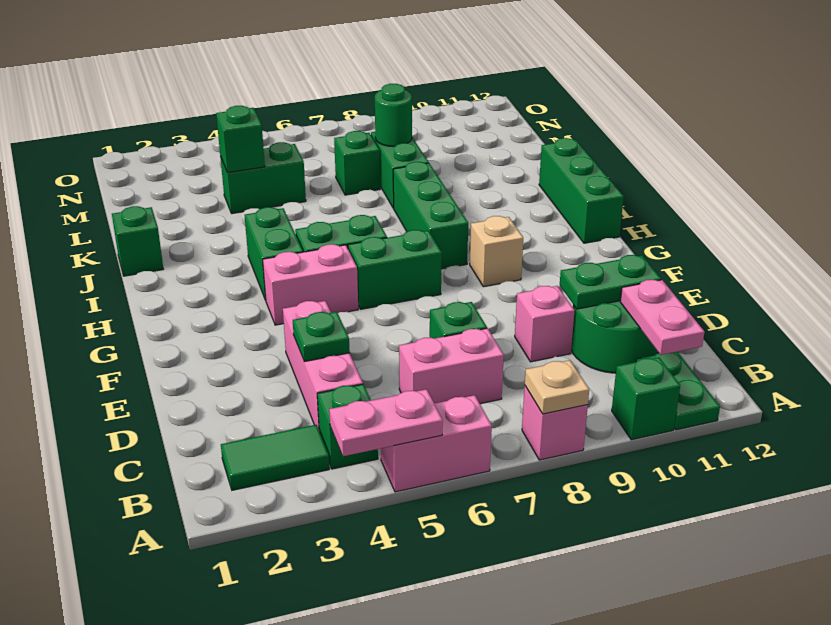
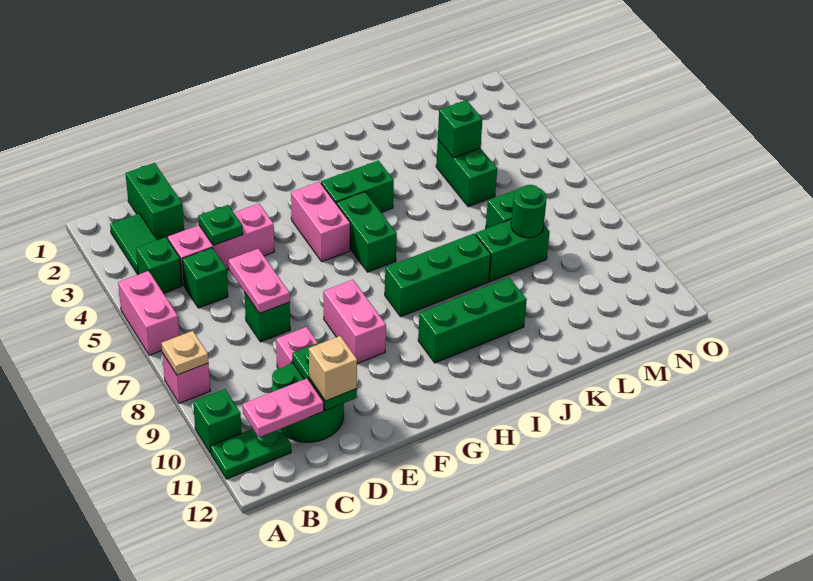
pink 1x2 plate [329,389,443,456] -> pink 1x2 plate moved to [229,249,290,313]
pink 1x2 brick [399,328,504,404] -> pink 1x2 brick moved to [323,280,386,364]
green 1x2 brick [348,230,442,309] -> green 1x2 brick moved to [126,163,184,240]
tan 1x1 brick [470,216,523,287] -> tan 1x1 brick moved to [309,336,357,401]
green 1x3 brick [539,138,624,243] -> green 1x3 brick moved to [418,278,527,363]
green 1x1 brick [112,206,163,276] -> green 1x1 brick moved to [182,248,228,308]

